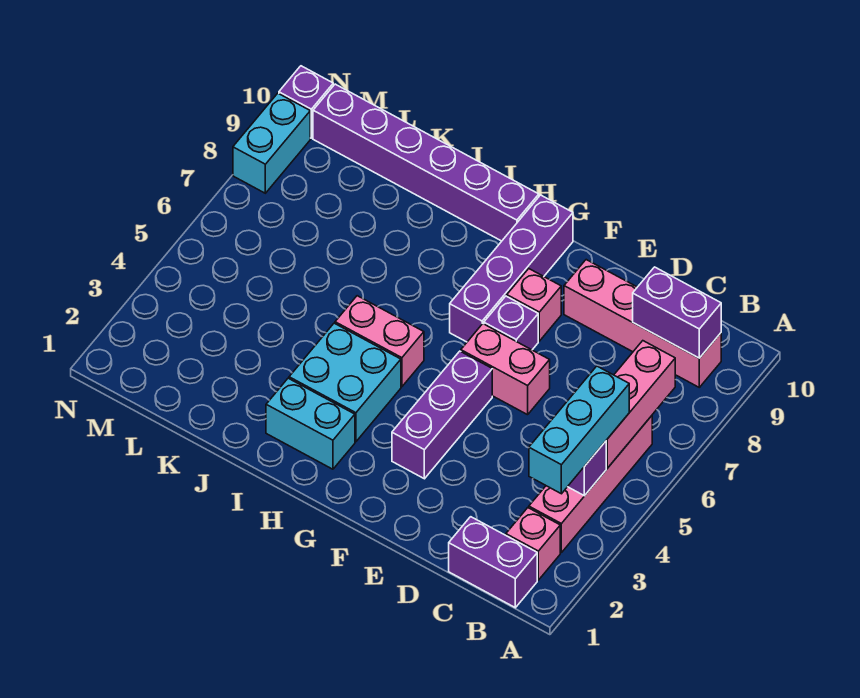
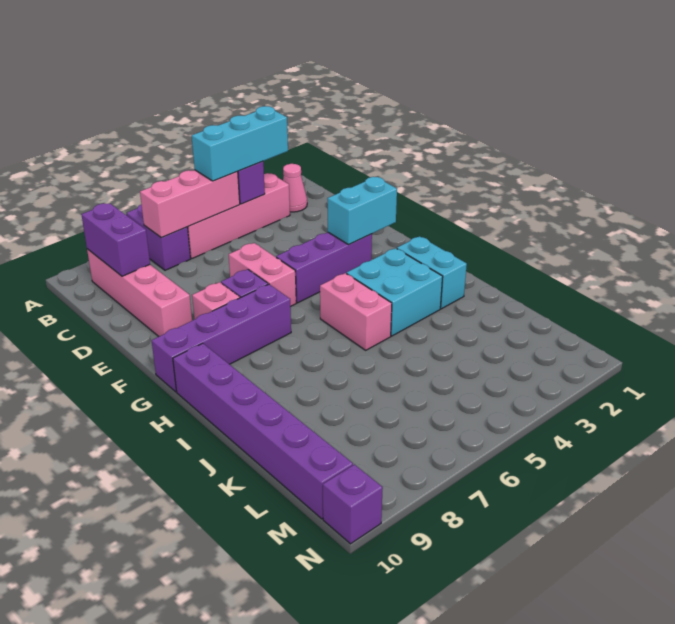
purple 1x2 brick [449,517,537,608] -> purple 1x2 brick moved to [127,205,190,270]
pink 1x1 brick [506,508,560,580] -> pink 1x1 cone [283,164,307,212]
cyan 1x2 brick [233,93,310,193] -> cyan 1x2 brick moved to [327,177,397,245]

